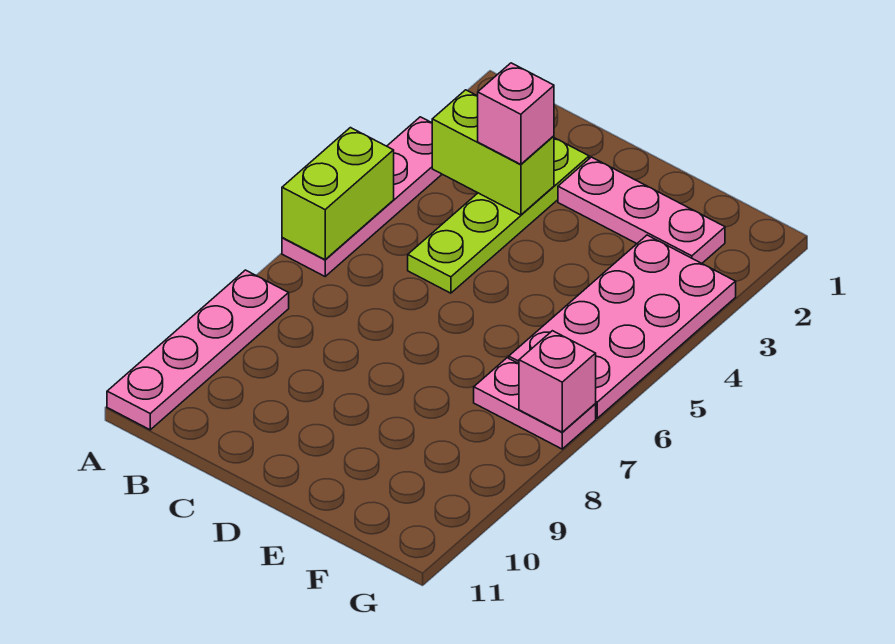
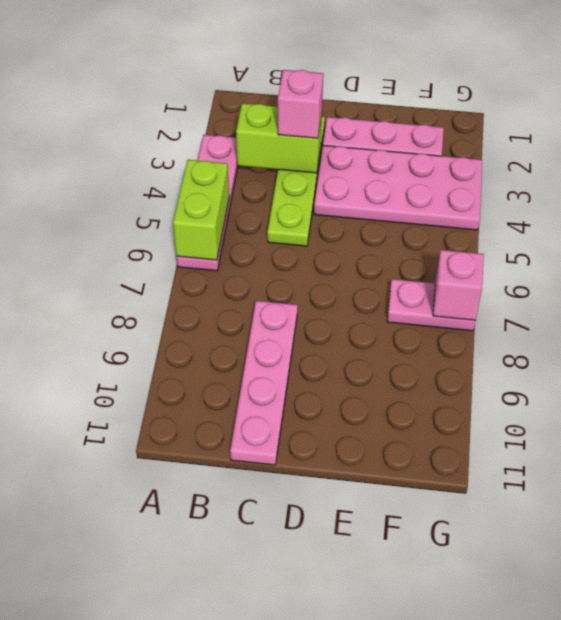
pink 1x4 plate [107,270,289,430] -> pink 1x4 plate moved to [230,301,298,465]
pink 2x4 plate [509,235,736,418] -> pink 2x4 plate turned to [314,146,482,230]

